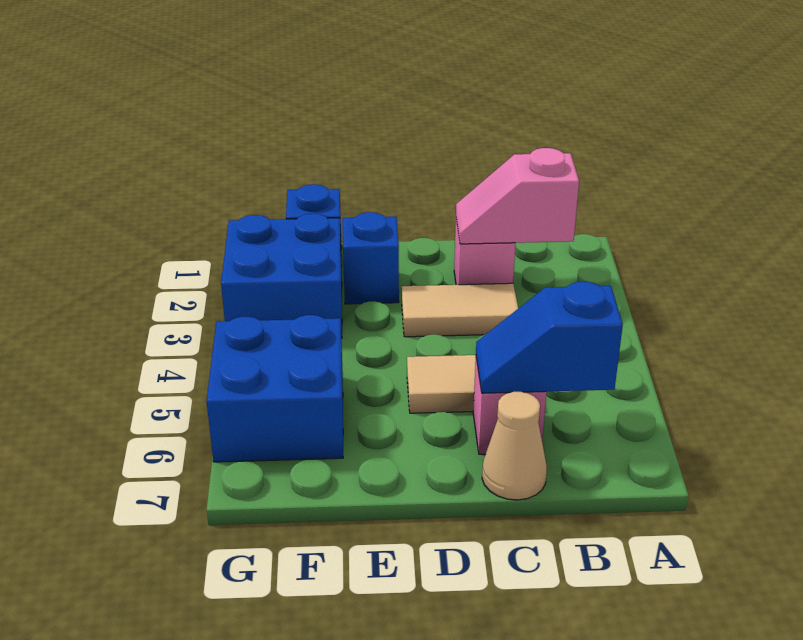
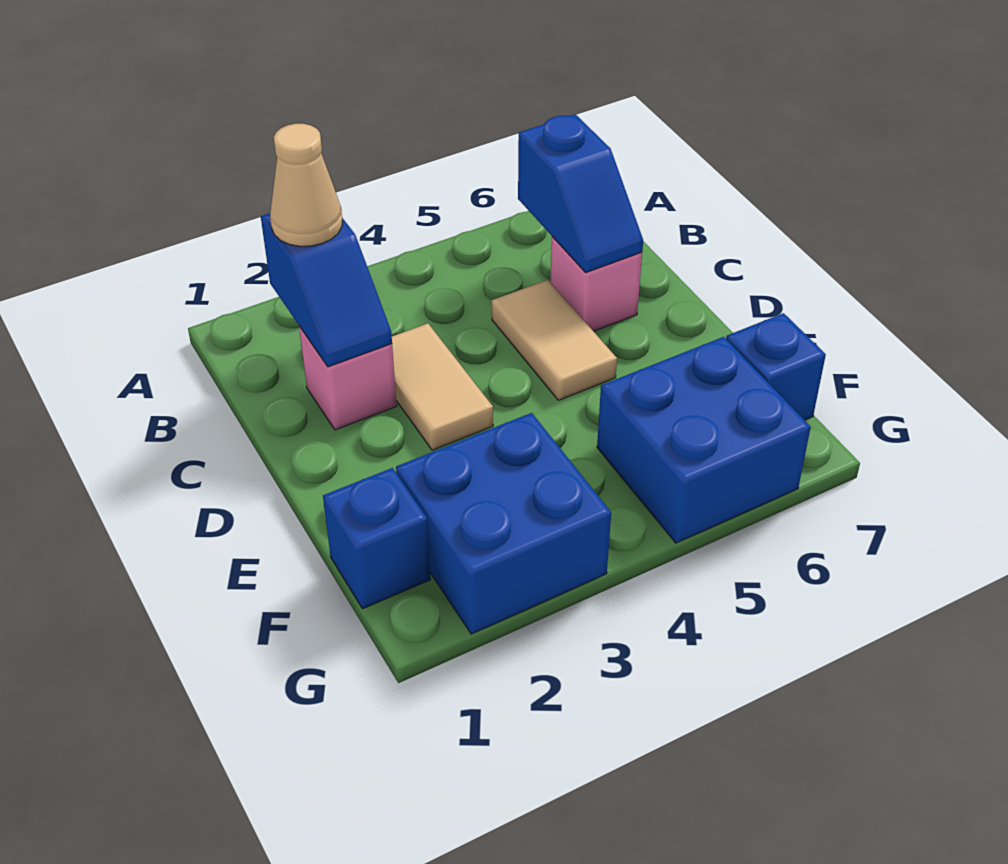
pink 1x2 slope [456,148,579,244] -> blue 1x2 slope [261,213,392,367]
tan 1x1 cone [482,392,547,500] -> tan 1x1 cone moved to [270,124,342,246]
blue 1x1 brick [343,212,399,304] -> blue 1x1 brick moved to [726,313,826,420]

